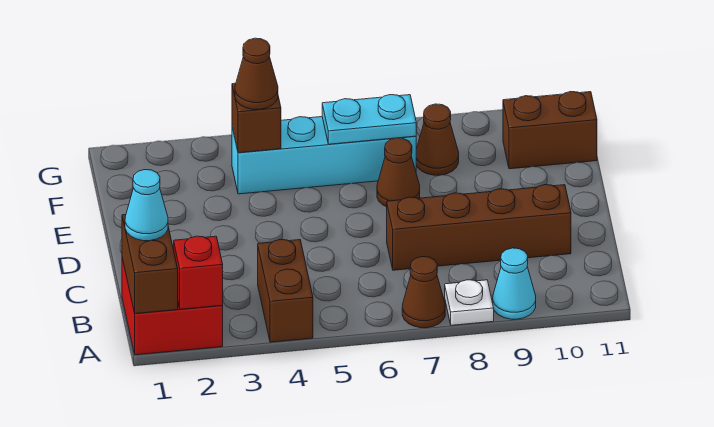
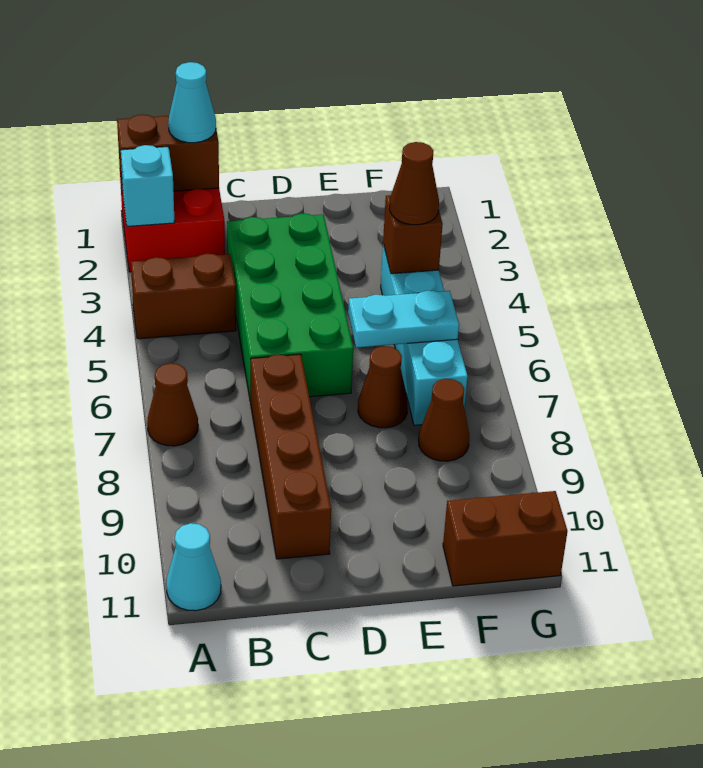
red 1x1 brick [174,236,223,309] -> cyan 1x1 brick [121,145,175,226]
white 1x1 plate [445,280,494,325] -> none
cyan 1x1 cone [493,248,536,319] -> cyan 1x1 cone moved to [166,523,221,611]
none -> green 2x4 brick [227,213,353,401]
cyan 1x2 plate [322,95,416,144] -> cyan 1x2 plate turned to [348,290,459,348]
brown 1x2 brick [503,92,597,169] -> brown 1x2 brick turned to [443,491,568,586]

